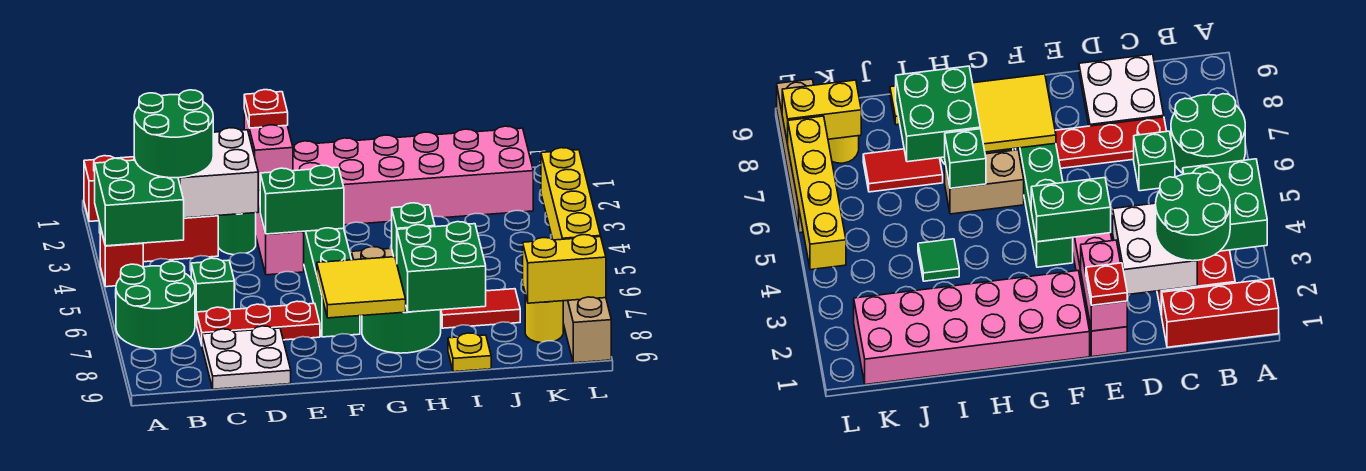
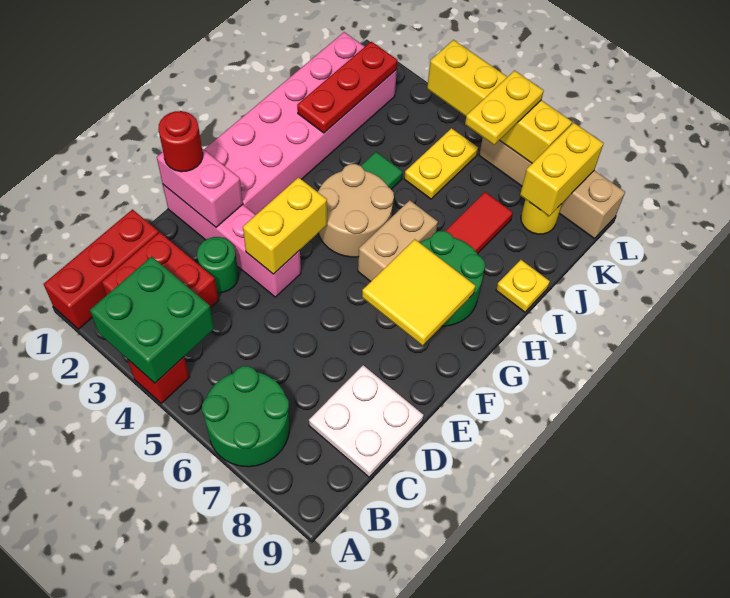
green 2x2 round brick [134,90,213,178] -> none
white 2x2 brick [178,128,258,218] -> none
green 1x1 brick [191,258,234,324] -> none
red 1x3 plate [197,301,320,345] -> red 1x3 plate moved to [297,41,398,133]
red 1x1 plate [244,90,288,128] -> red 1x1 round brick [158,111,203,172]
green 1x2 brick [260,165,344,234] -> yellow 1x2 brick [243,177,327,274]
green 1x4 brick [304,228,360,337] -> none
none -> tan 2x2 round brick [318,164,394,257]
green 1x1 brick [392,203,435,262] -> none
green 2x2 brick [397,222,486,312] -> none
none -> yellow 1x2 plate [404,128,478,199]
none -> yellow 1x2 plate [465,71,544,145]

